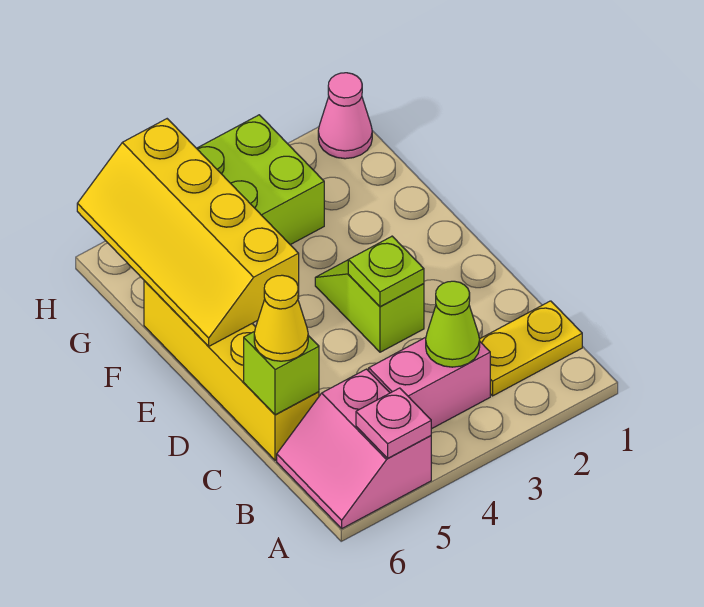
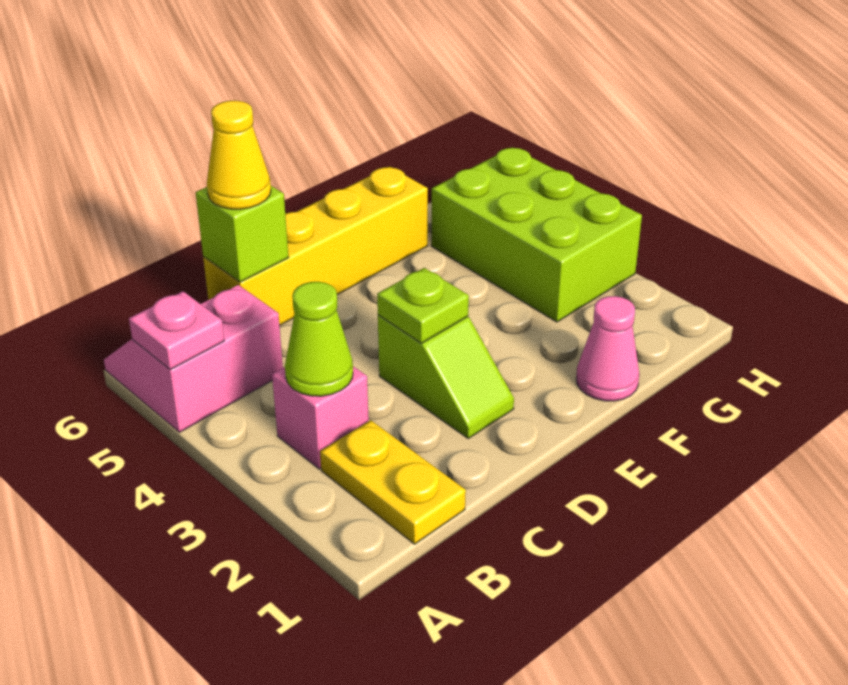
pink 1x2 brick [369,337,490,429] -> pink 1x1 brick [272,366,369,469]
lime 1x2 slope [315,260,424,352] -> lime 1x2 slope turned to [378,315,514,438]
yellow 2x4 slope [77,119,299,346] -> none
pink 1x1 cone [318,73,372,159] -> pink 1x1 cone moved to [576,296,639,401]

